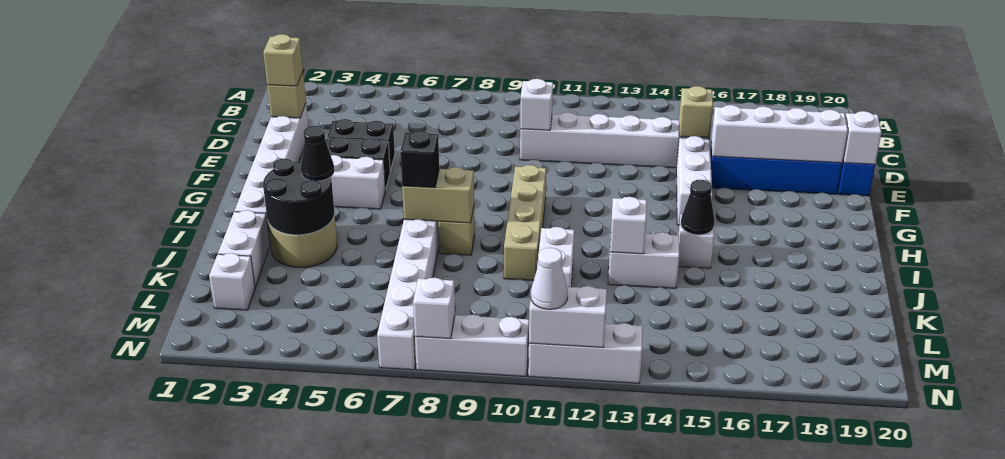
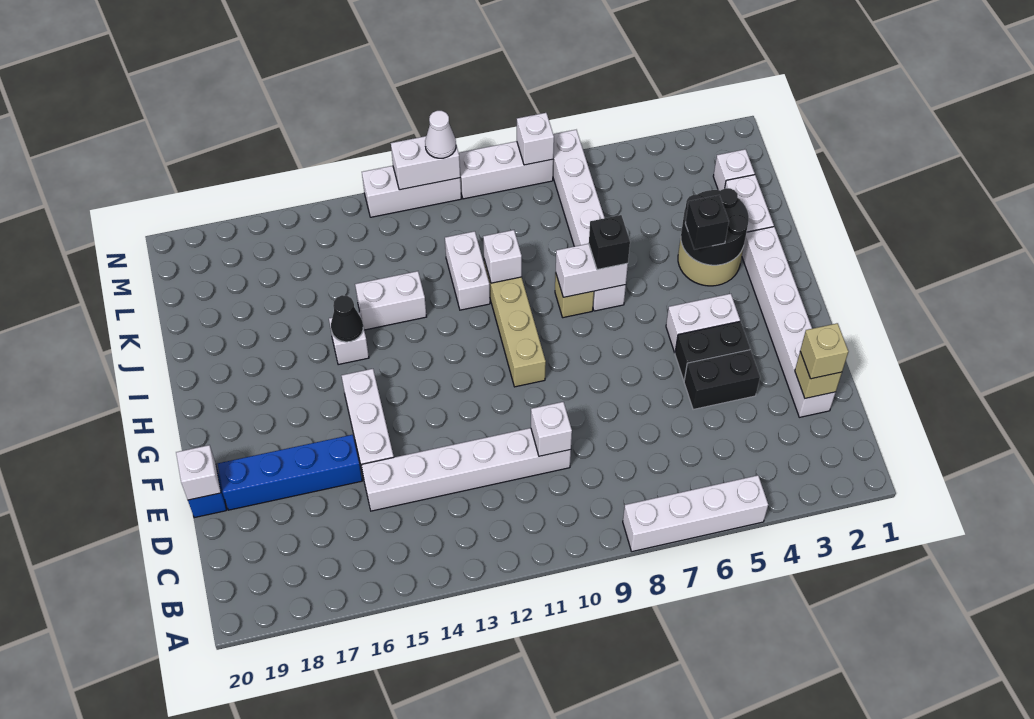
tan 1x1 brick [679,86,713,138] -> none
white 1x4 brick [711,105,848,163] -> white 1x4 brick moved to [623,475,768,552]
black 1x1 cone [301,126,334,181] -> black 1x1 brick [685,195,729,249]
tan 1x2 brick [402,167,474,223] -> white 1x2 brick [556,244,628,297]
white 1x1 brick [610,197,647,254] -> white 1x1 brick moved to [483,230,522,283]

